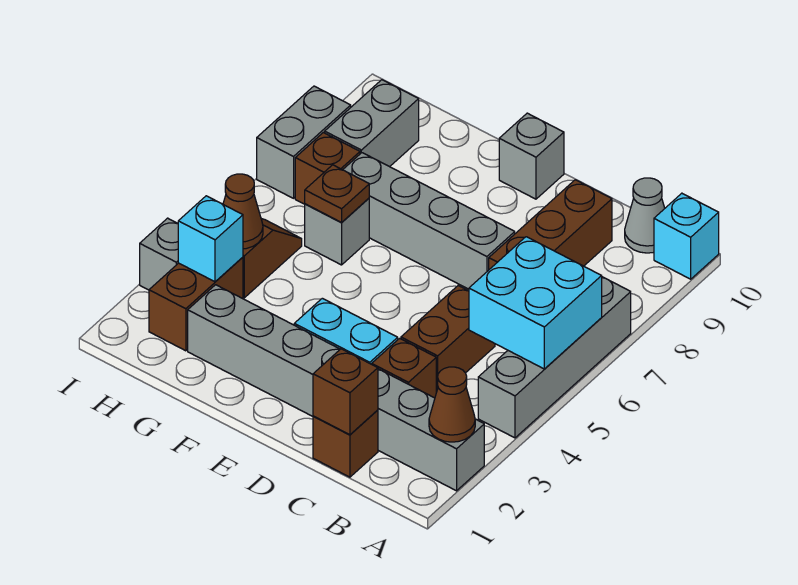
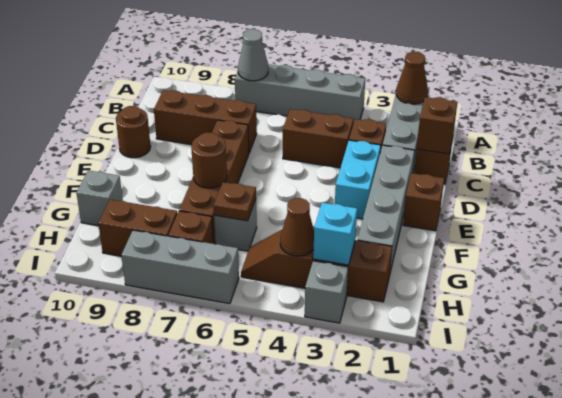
cyan 2x2 brick [469,237,602,369] -> none
cyan 1x1 brick [654,193,719,279] -> none
grey 1x1 cone [625,178,665,253] -> grey 1x1 cone moved to [238,29,268,81]
grey 1x4 brick [343,153,515,289] -> brown 1x4 brick [179,120,249,244]
none -> brown 1x1 round brick [116,106,151,158]
none -> brown 1x1 brick [403,173,444,231]
grey 1x1 brick [499,113,564,199] -> grey 1x1 brick moved to [76,170,123,226]
none -> brown 1x1 round brick [191,133,227,188]
grey 1x2 brick [325,80,419,167] -> brown 1x2 brick [98,200,177,256]
grey 1x2 brick [257,86,351,198] -> grey 1x3 brick [121,230,239,304]

